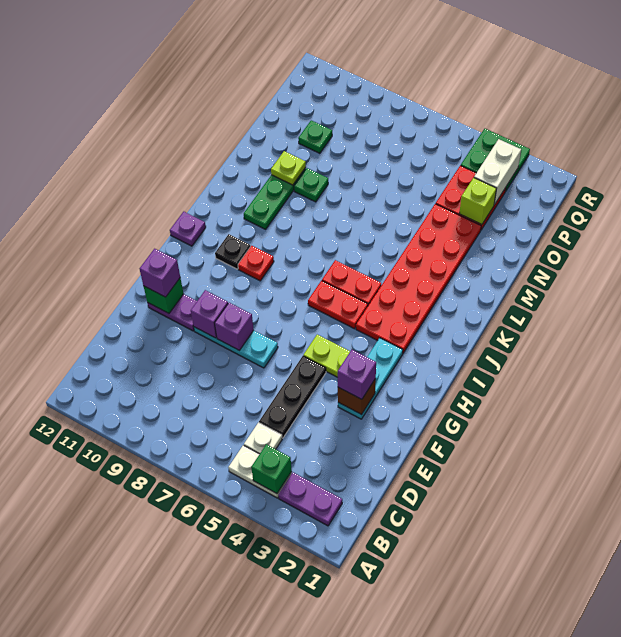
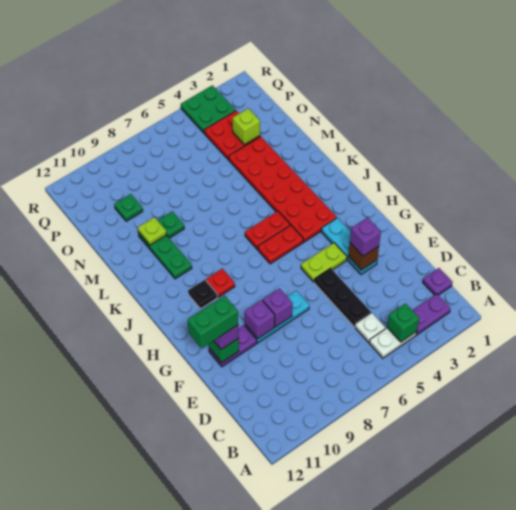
none -> green 1x2 brick [188,296,238,348]
purple 1x1 plate [170,212,206,246] -> purple 1x1 plate moved to [423,268,453,295]
white 1x2 brick [474,139,521,205] -> none

